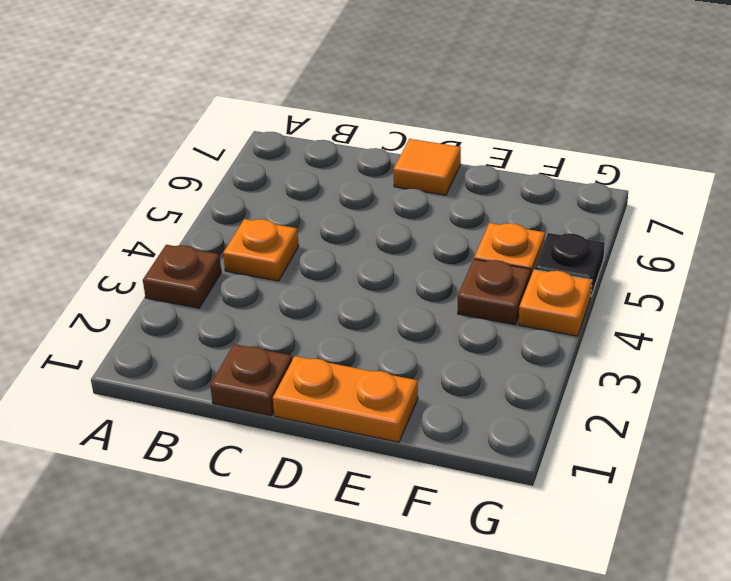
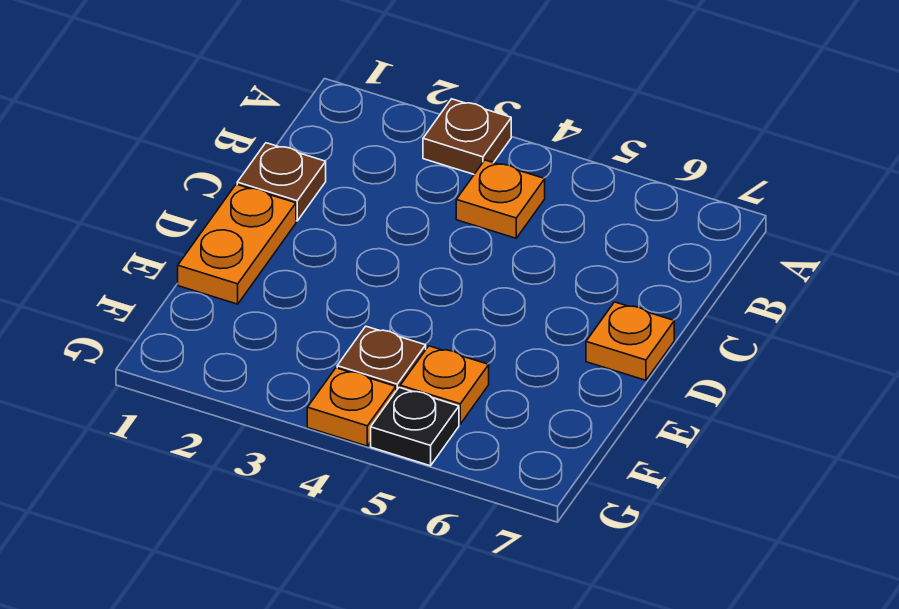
orange 1x1 tile [393,139,461,195] -> orange 1x1 plate [586,302,674,380]

